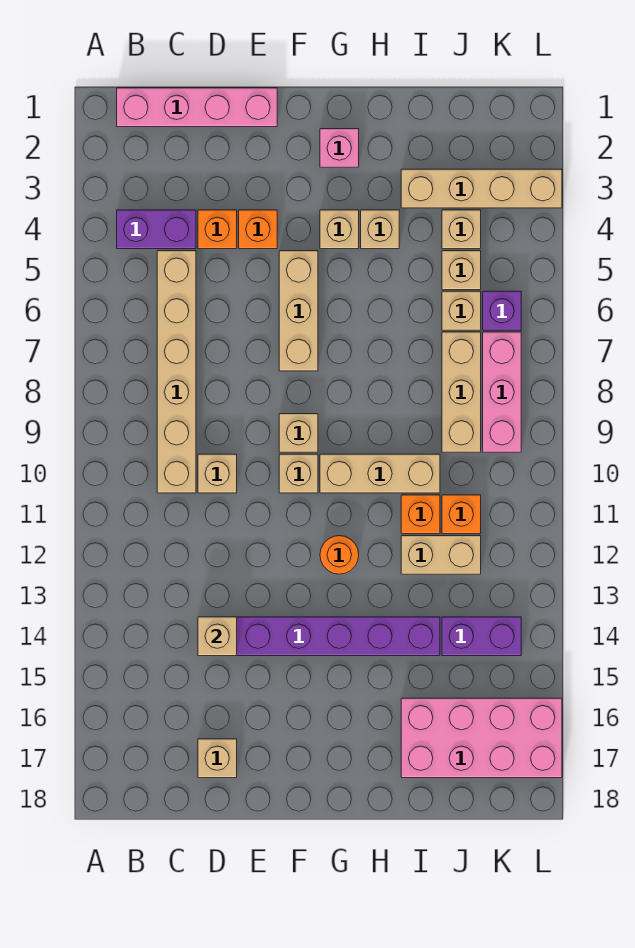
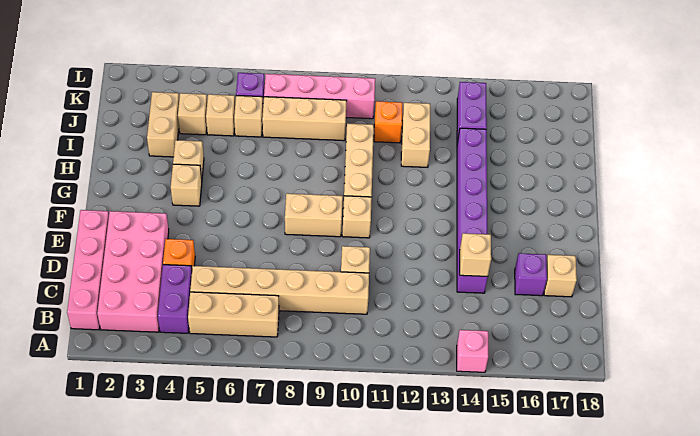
none -> purple 1x1 brick [515,253,547,296]
orange 1x1 brick [239,210,277,249] -> none
tan 1x3 brick [279,251,318,371] -> tan 1x3 brick moved to [188,292,279,337]
tan 1x1 brick [279,414,318,452] -> tan 1x2 brick [285,193,343,237]
pink 1x1 brick [320,129,359,167] -> pink 1x1 brick moved to [457,330,488,372]
orange 1x1 round brick [320,536,359,574] -> none
tan 1x4 brick [401,169,562,208] -> tan 1x2 brick [147,92,179,157]
orange 1x1 brick [401,495,440,534] -> none
pink 2x4 brick [401,698,562,778] -> pink 2x4 brick moved to [97,211,169,332]
pink 1x3 brick [483,332,521,452] -> pink 1x4 brick [264,74,375,119]

